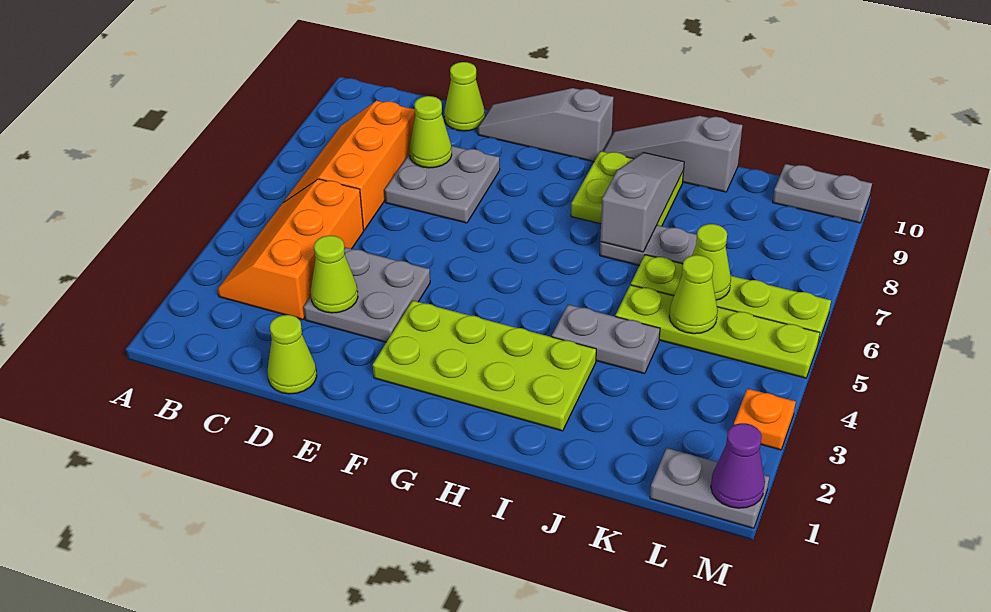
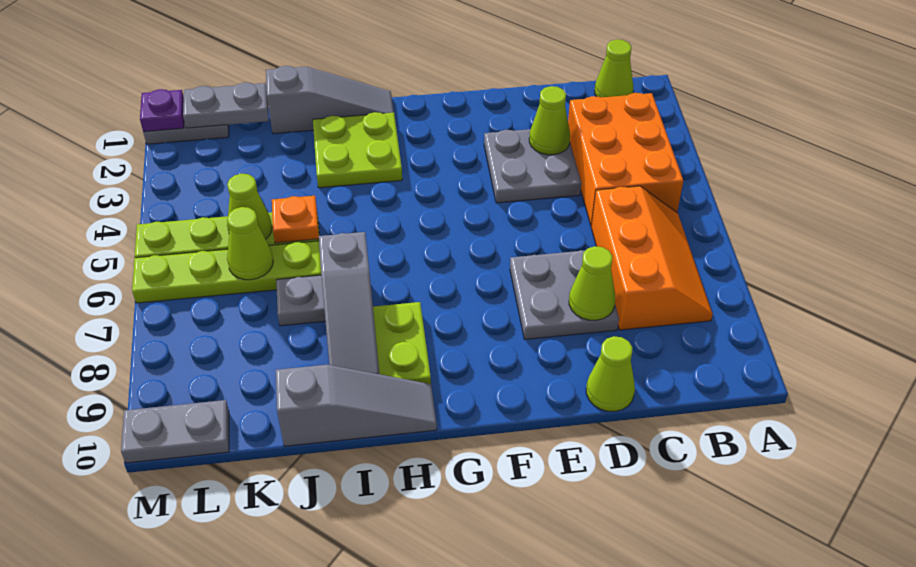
orange 2x3 slope [218,179,364,320] -> orange 2x3 brick [568,93,683,226]
lime 1x1 cone [268,315,317,394] -> lime 1x1 cone moved to [595,39,633,97]
grey 1x3 slope [478,88,614,162] -> grey 1x3 slope moved to [266,66,394,134]
lime 2x4 plate [373,301,596,431] -> lime 2x2 plate [313,112,402,188]
grey 1x2 plate [552,305,660,374] -> grey 1x2 plate moved to [183,82,269,128]
purple 1x1 cone [711,423,765,508] -> purple 1x1 plate [140,89,184,132]
orange 1x1 plate [734,389,796,450] -> orange 1x1 plate moved to [272,196,319,243]

